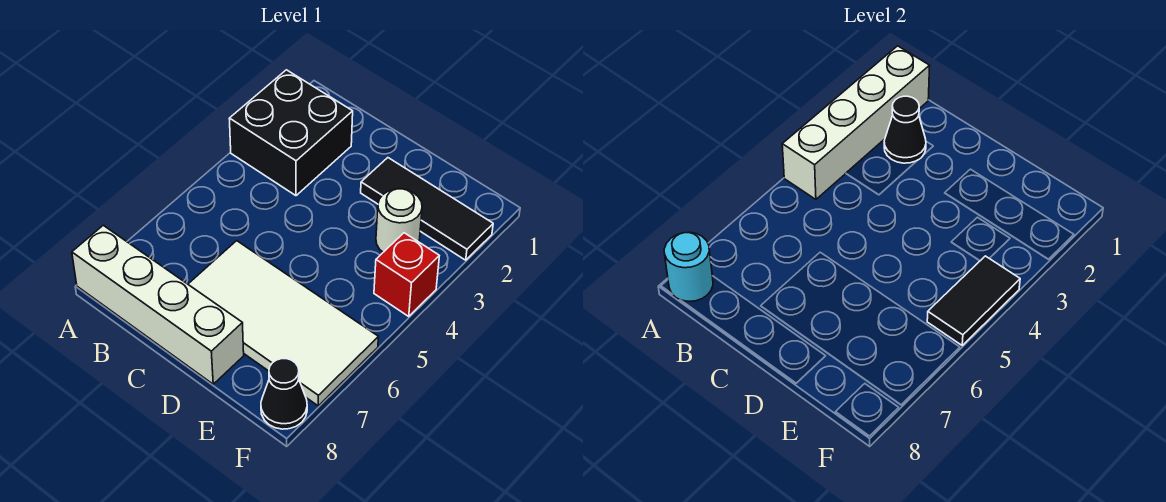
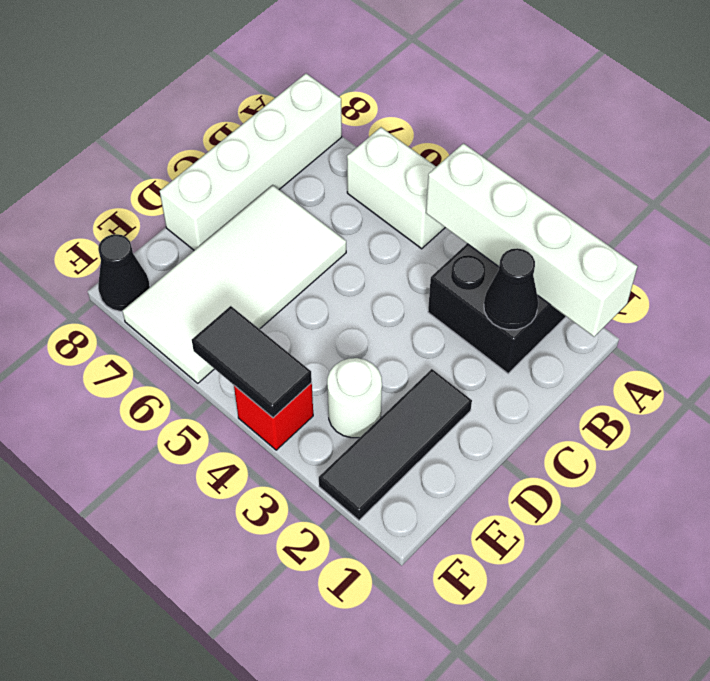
none -> white 1x2 brick [347,127,445,249]
cyan 1x1 round brick [664,232,713,301] -> none

